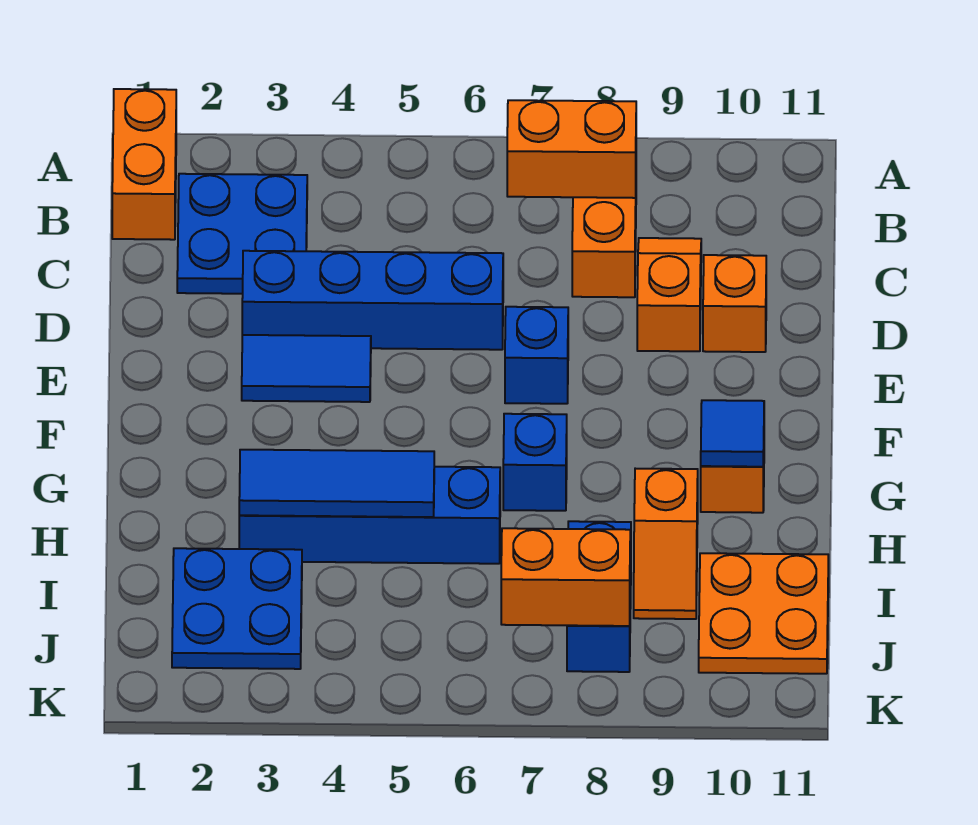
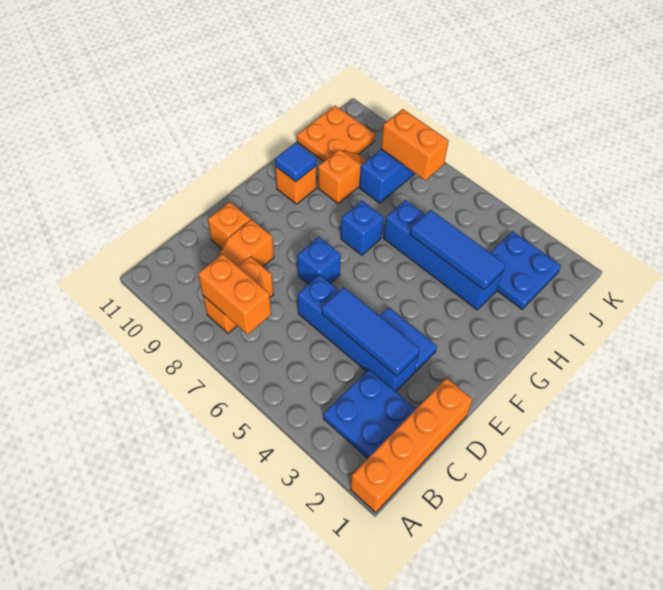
orange 1x2 brick [112,89,176,240] -> orange 1x4 brick [350,378,473,513]
none -> blue 1x3 tile [322,287,420,376]

